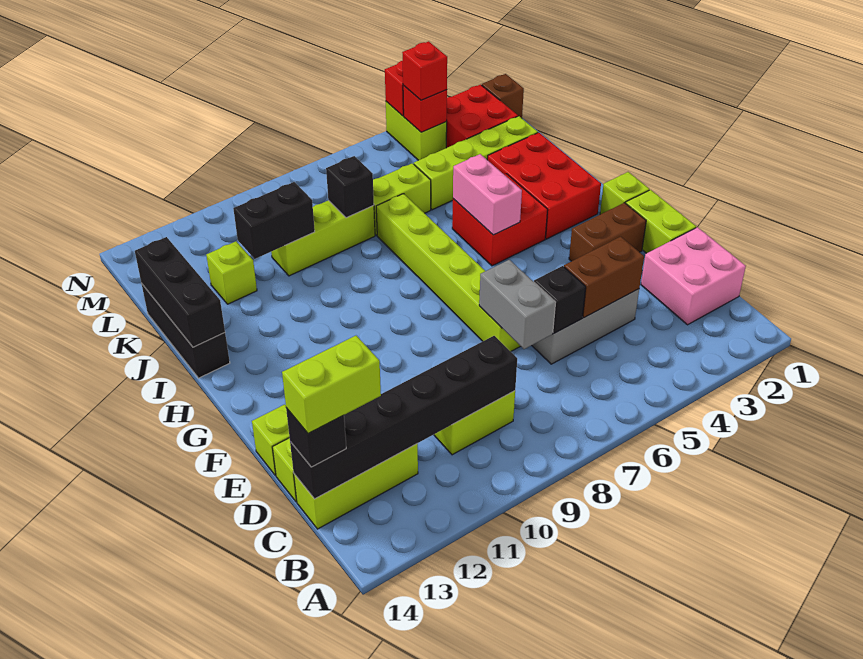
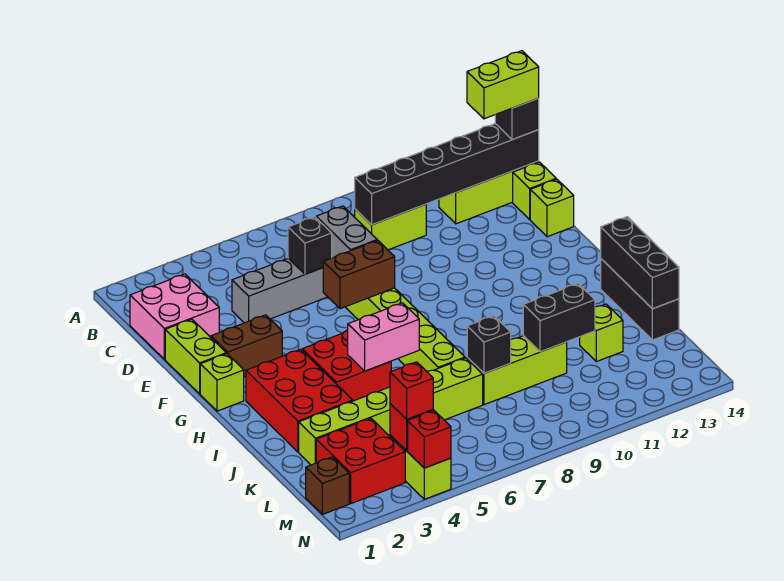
brown 1x2 brick [564,237,644,318] -> brown 1x2 brick moved to [323,240,395,309]
pink 1x2 brick [453,154,522,235] -> pink 1x2 brick turned to [348,303,419,371]

